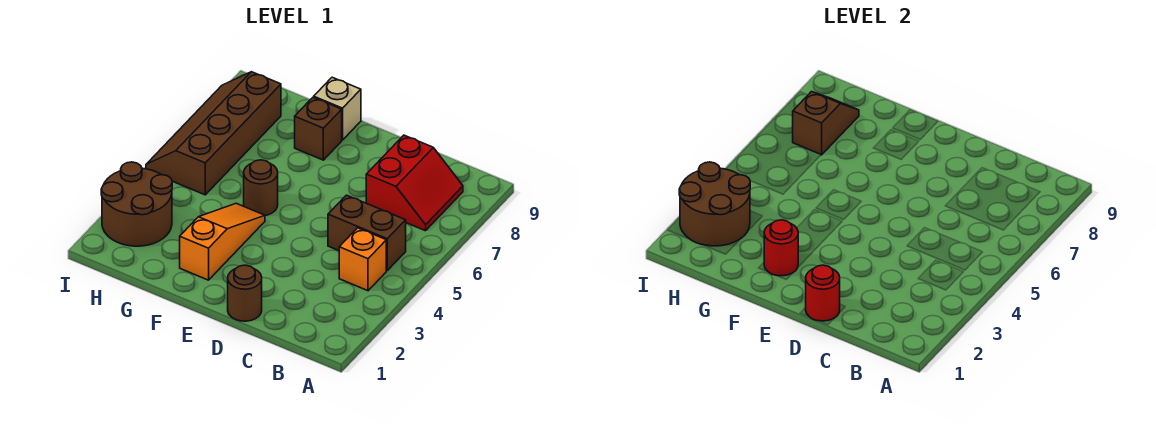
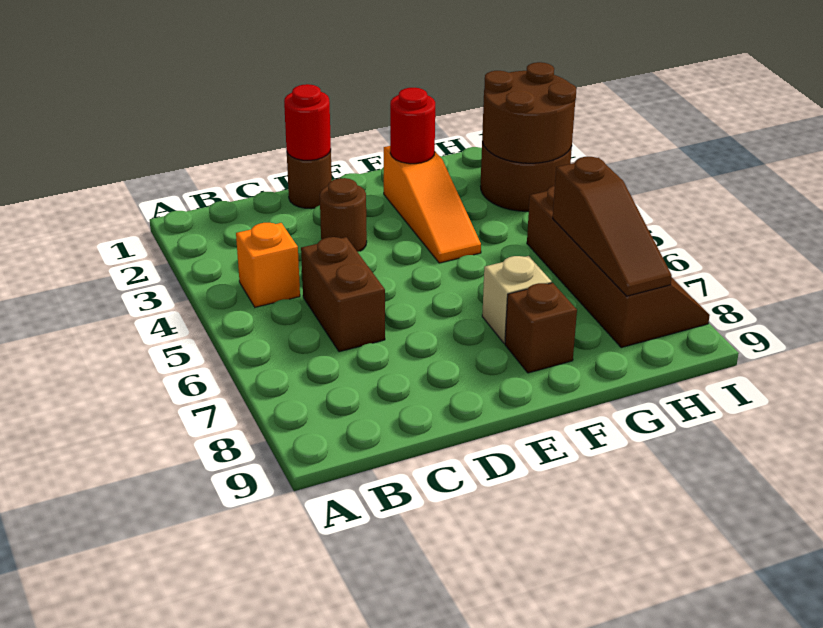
brown 1x2 brick [328,195,406,271] -> brown 1x2 brick turned to [301,237,385,352]
red 2x2 slope [366,135,463,231] -> none
brown 1x1 round brick [244,160,278,215] -> brown 1x1 round brick moved to [320,178,367,252]
tan 1x1 brick [314,77,361,140] -> tan 1x1 brick moved to [482,256,552,343]
brown 1x2 slope [793,92,859,155] -> brown 1x3 slope [553,157,672,296]

